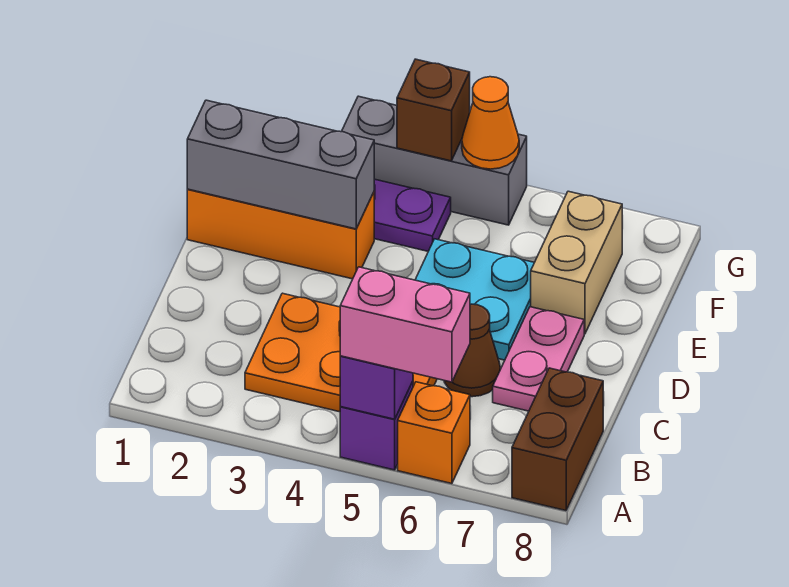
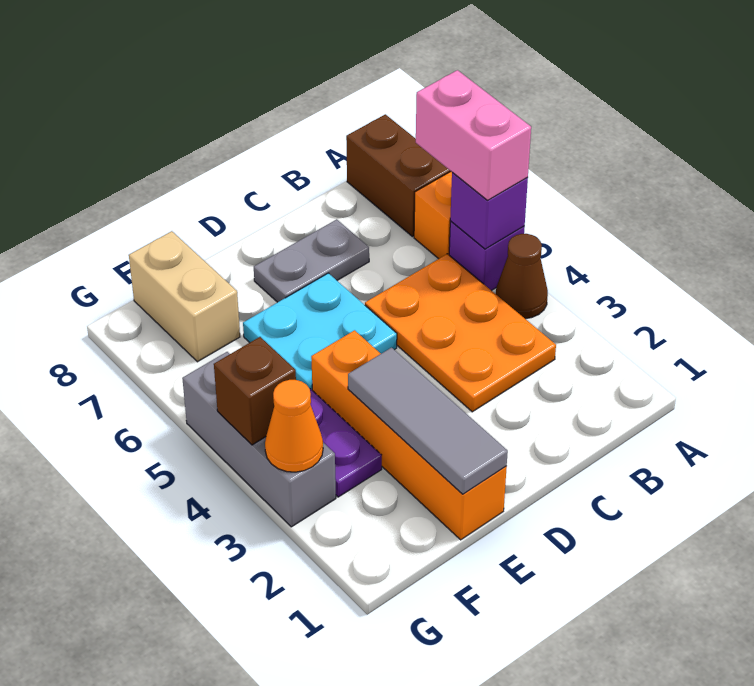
brown 1x2 brick [512,368,603,511] -> brown 1x2 brick turned to [346,114,451,237]
brown 1x1 cone [444,304,500,397] -> brown 1x1 cone moved to [496,234,548,319]
pink 1x2 plate [493,307,584,411] -> grey 1x2 plate [254,219,369,302]
orange 1x3 brick [187,189,374,279] -> orange 1x4 brick [311,330,507,540]
grey 1x3 brick [187,100,374,229] -> grey 1x3 tile [348,348,508,494]
tan 1x2 brick [531,191,622,334] -> tan 1x2 brick turned to [129,231,240,362]
orange 1x1 cone [462,77,519,169] -> orange 1x1 cone moved to [265,380,323,472]

